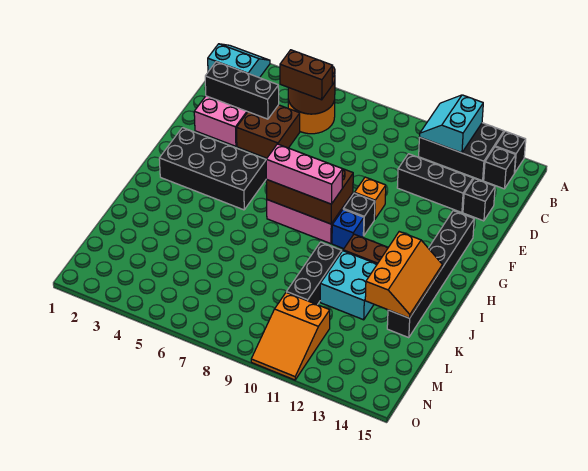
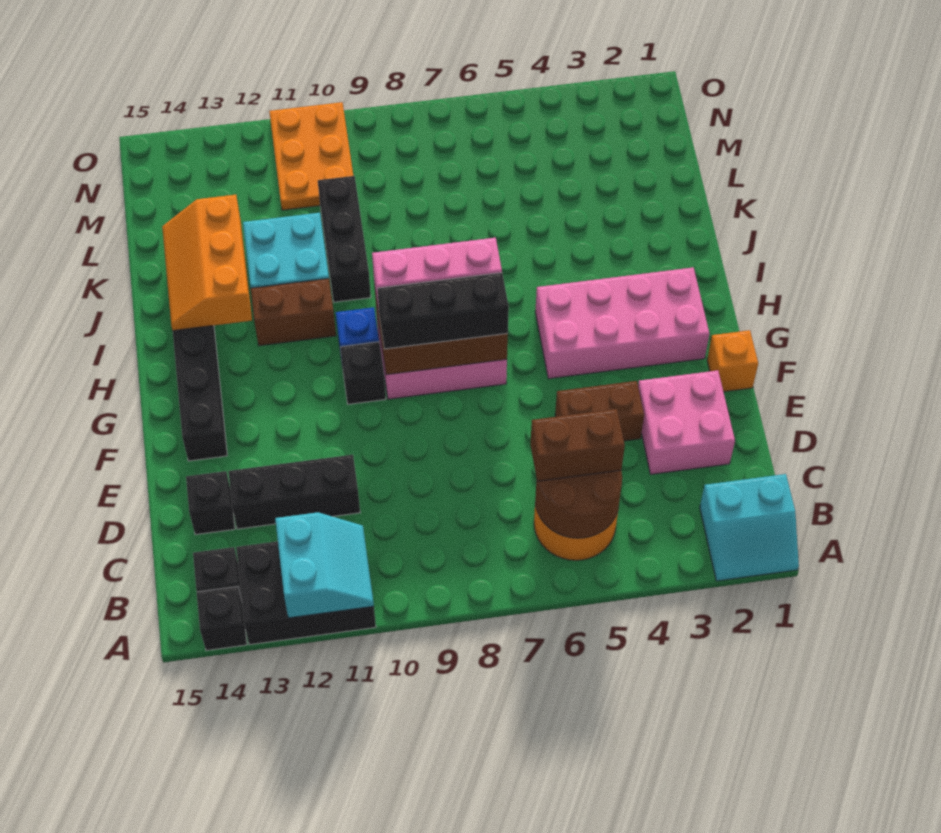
black 1x3 brick [205,62,279,119] -> black 1x3 brick moved to [377,273,509,349]
brown 2x2 brick [237,105,300,158] -> brown 1x2 brick [555,381,644,441]
orange 1x1 brick [355,177,386,220] -> orange 1x1 brick moved to [707,330,758,392]
black 2x4 brick [159,128,266,210] -> pink 2x4 brick [535,268,709,379]
orange 2x3 slope [251,292,330,380] -> orange 2x3 plate [269,102,353,210]

